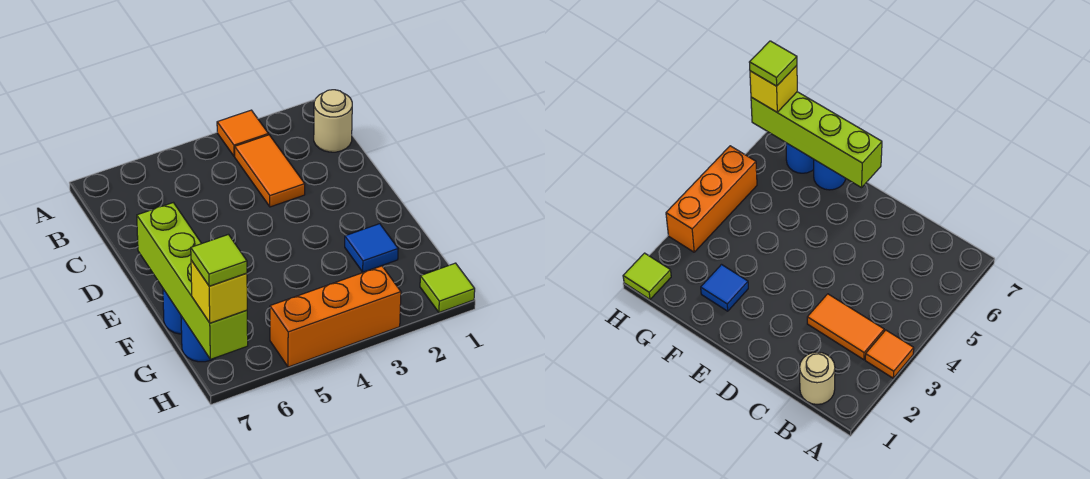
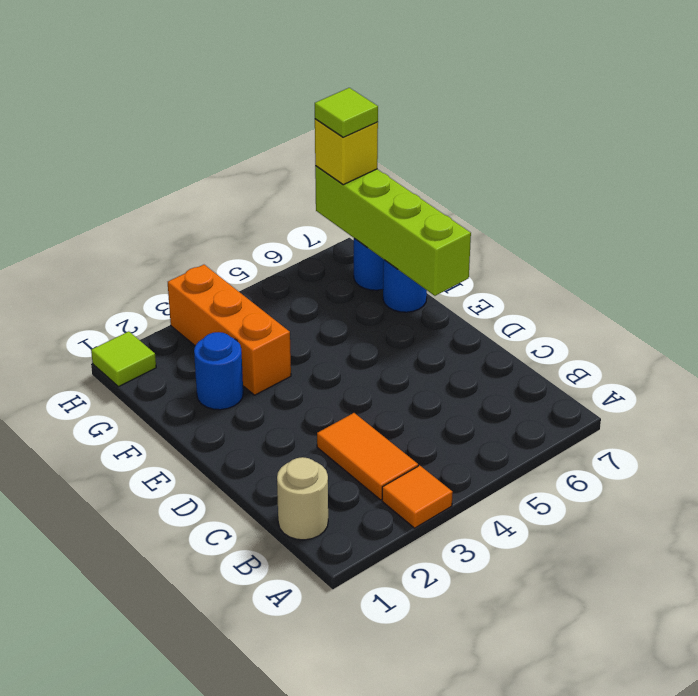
blue 1x1 tile [345,224,398,272] -> blue 1x1 round brick [194,332,243,410]
orange 1x3 brick [270,266,401,367] -> orange 1x3 brick turned to [168,265,291,395]

